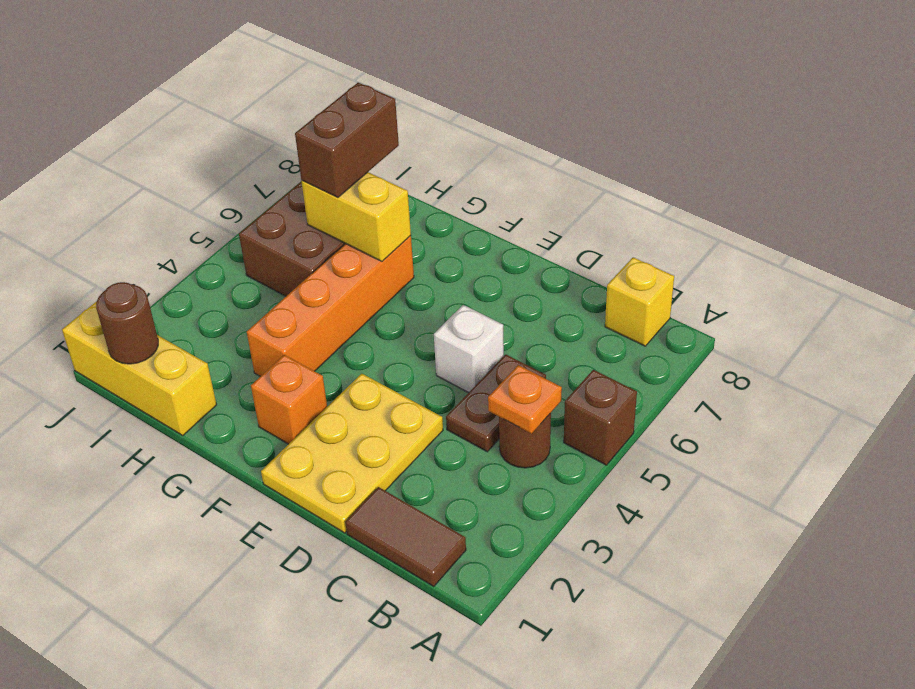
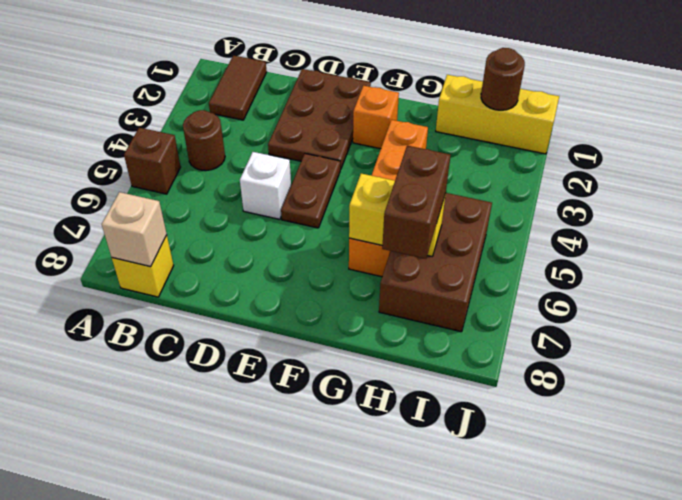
brown 1x2 tile [345,487,466,587] -> brown 1x2 tile turned to [209,55,267,120]
orange 1x1 plate [488,365,562,434] -> none
none -> tan 1x1 brick [102,192,167,267]
brown 1x2 plate [446,354,546,452] -> brown 1x2 plate moved to [281,154,340,228]
yellow 2x3 plate [261,374,443,533] -> brown 2x3 plate [268,69,371,170]

